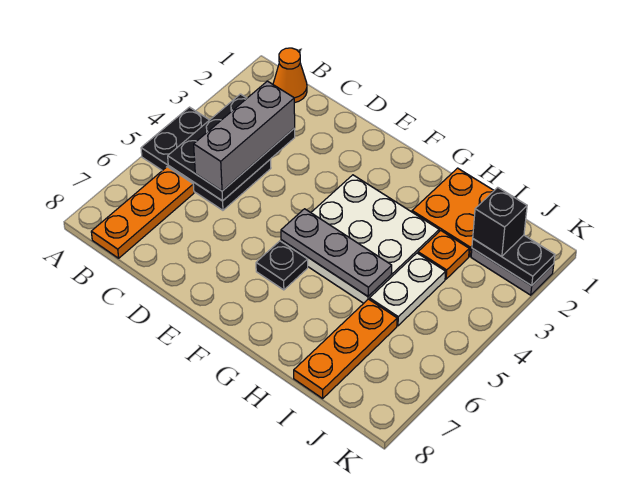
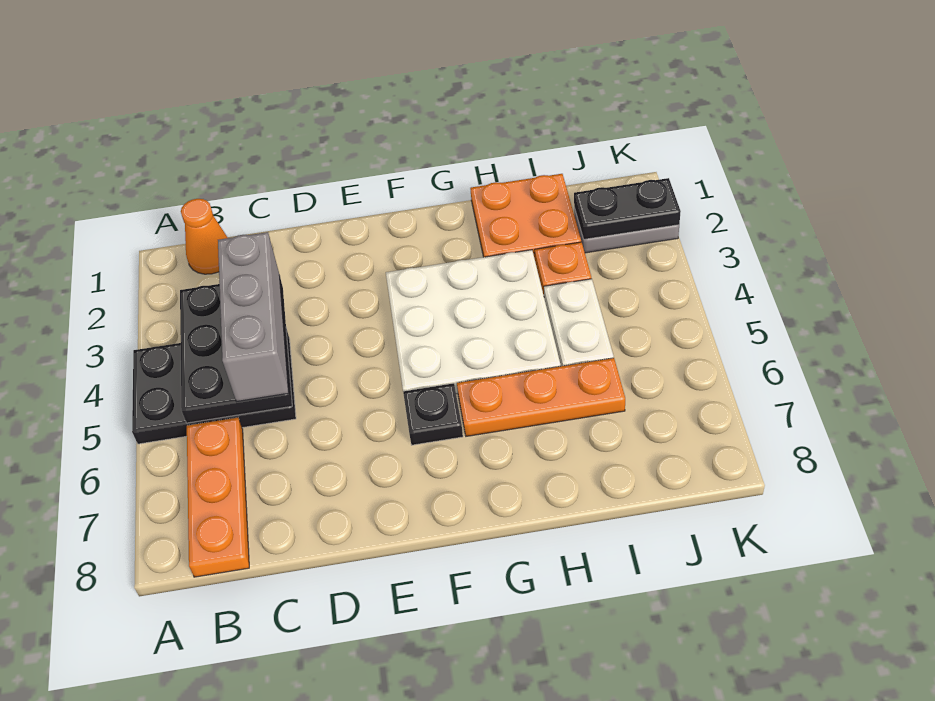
grey 1x3 plate [281,209,392,296] -> none
orange 1x3 plate [294,299,397,398] -> orange 1x3 plate turned to [457,358,625,436]
black 1x1 brick [473,187,527,256] -> none

